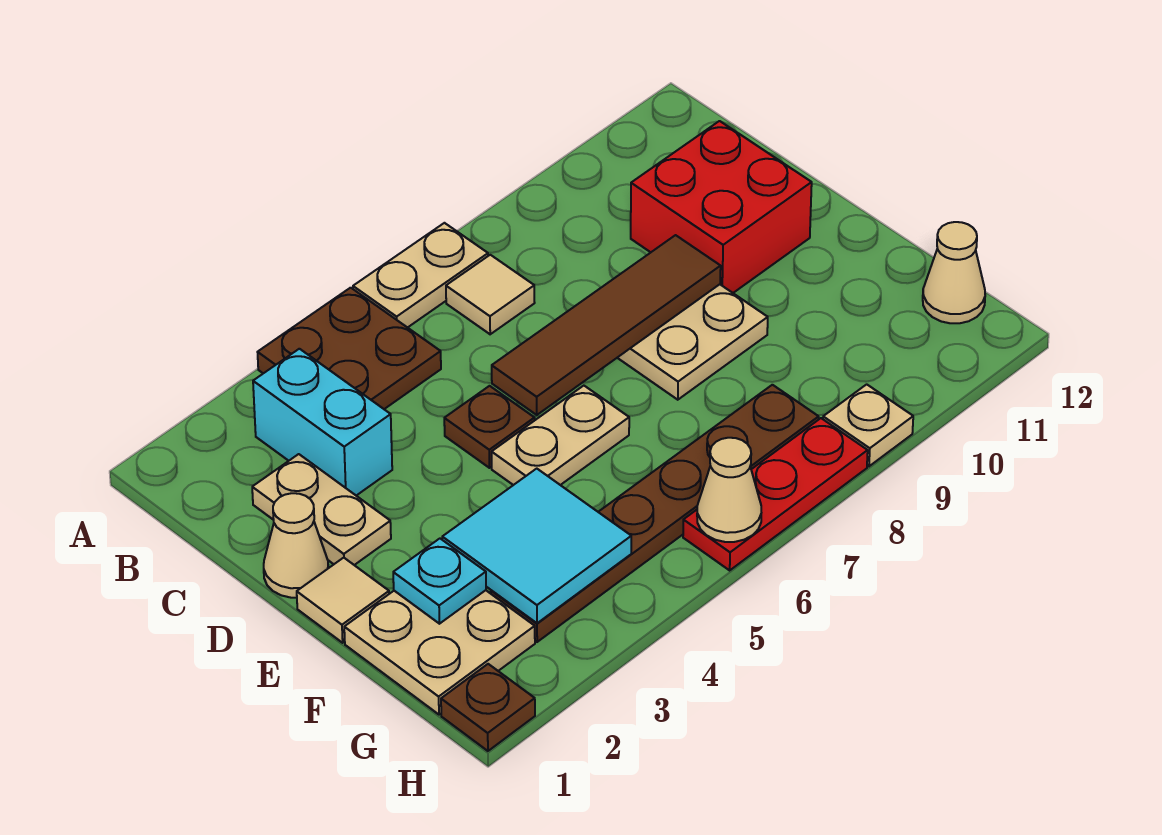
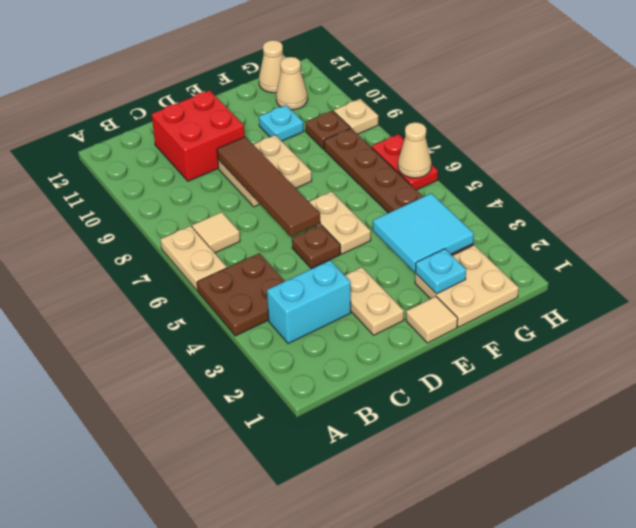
tan 1x2 plate [252,454,391,565] -> tan 1x2 plate turned to [345,267,404,335]
tan 1x1 cone [264,493,328,598] -> tan 1x1 cone moved to [276,57,308,110]
none -> cyan 1x1 plate [259,105,304,141]
brown 1x1 plate [441,664,535,751] -> brown 1x1 plate moved to [305,111,350,149]
red 1x3 plate [683,418,868,570] -> red 1x2 plate [372,134,438,190]

